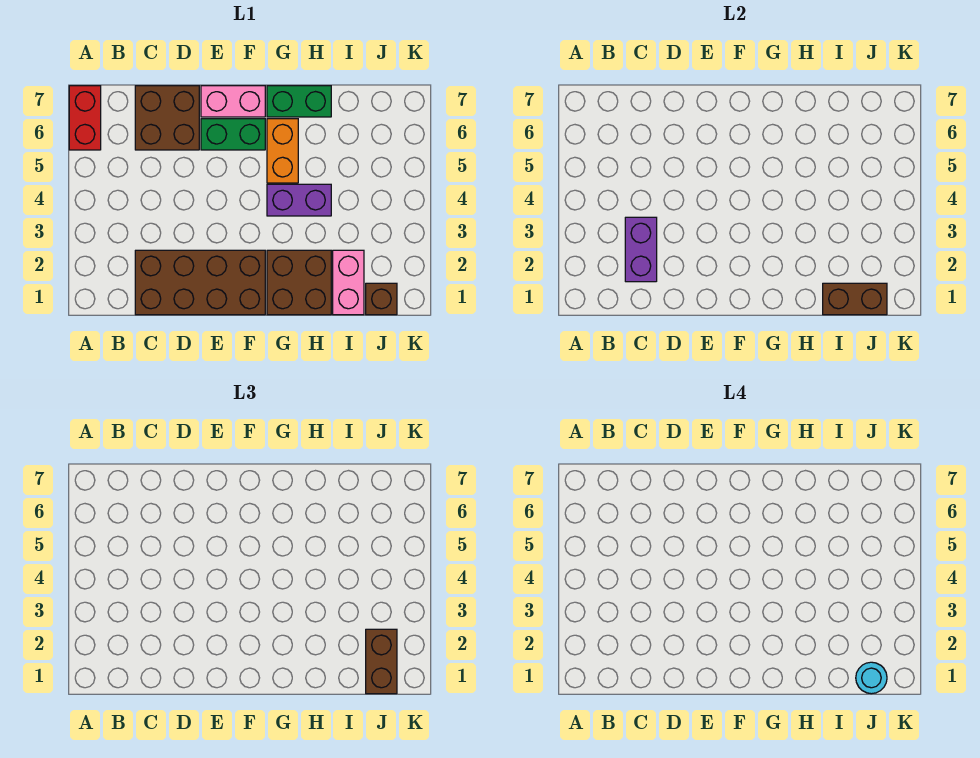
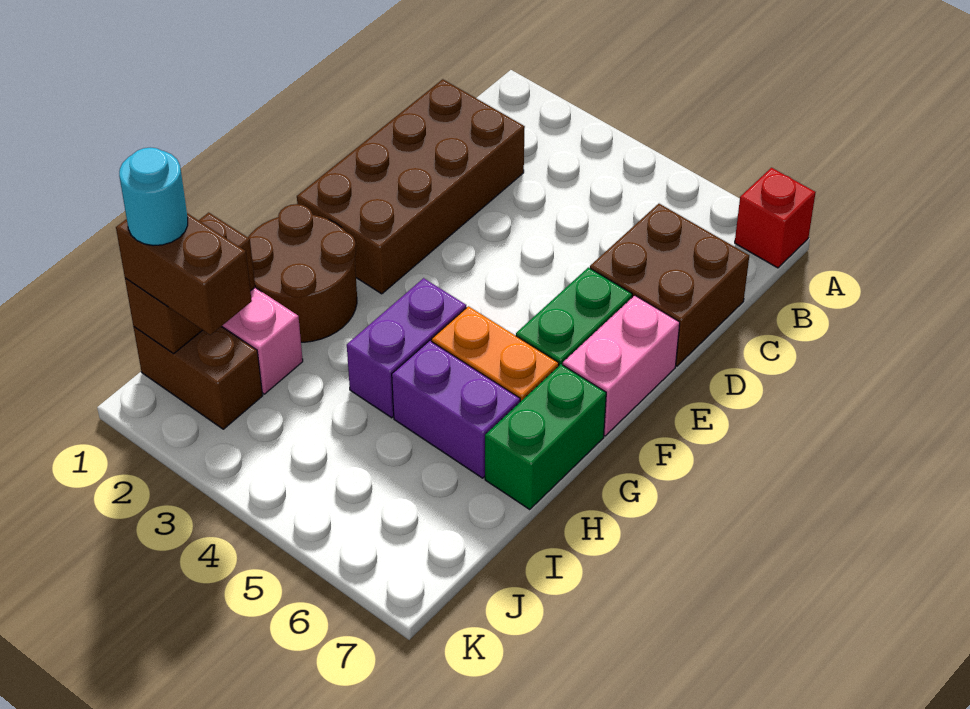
red 1x2 brick [69,86,101,150] -> red 1x1 brick [735,168,816,268]
purple 1x2 brick [625,217,657,282] -> purple 1x2 brick moved to [392,341,520,478]
brown 2x2 brick [267,250,331,315] -> brown 2x2 round brick [248,204,357,342]
brown 1x1 brick [366,283,397,315] -> brown 1x2 brick [134,326,263,429]

